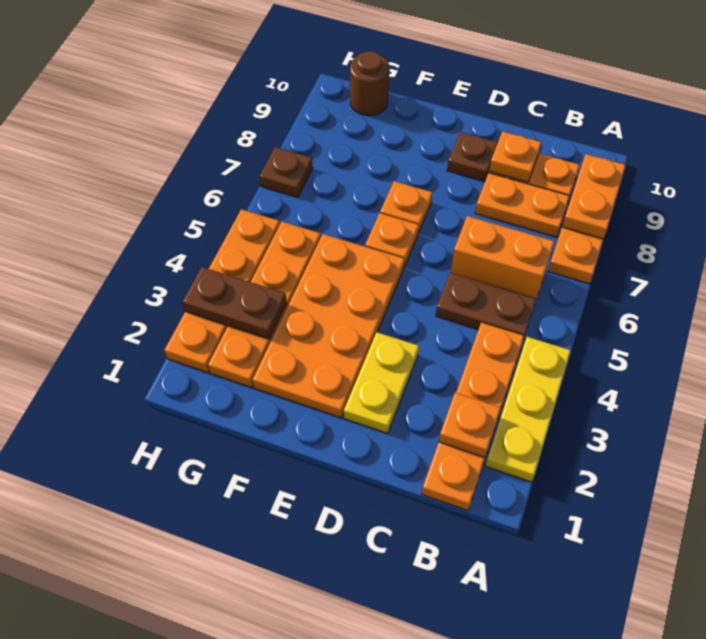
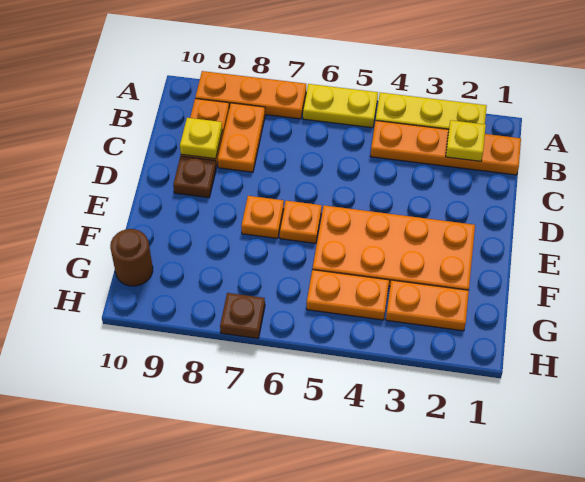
orange 1x2 plate [562,154,626,239] -> none
orange 1x1 plate [439,393,501,457] -> yellow 1x1 plate [446,120,486,161]
brown 1x2 plate [436,272,537,336] -> none
orange 1x2 brick [451,216,555,298] -> none
orange 1x1 plate [489,131,541,182] -> yellow 1x1 plate [180,118,222,159]
yellow 1x2 plate [344,332,419,433] -> yellow 1x2 plate moved to [303,84,378,128]
brown 1x2 plate [182,267,287,339] -> none
orange 1x4 plate [165,209,280,373] -> none

